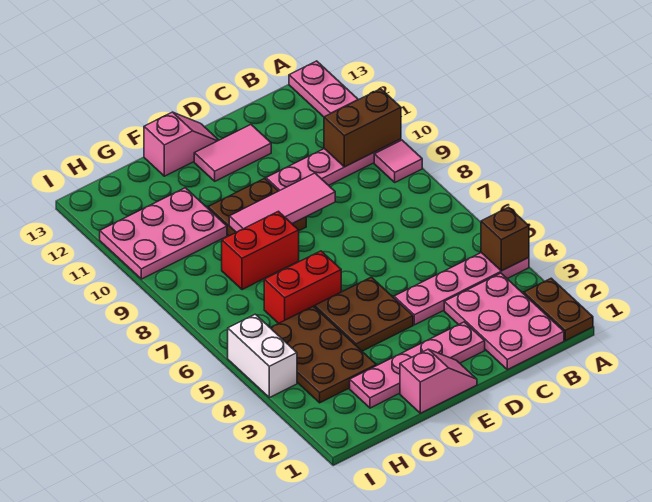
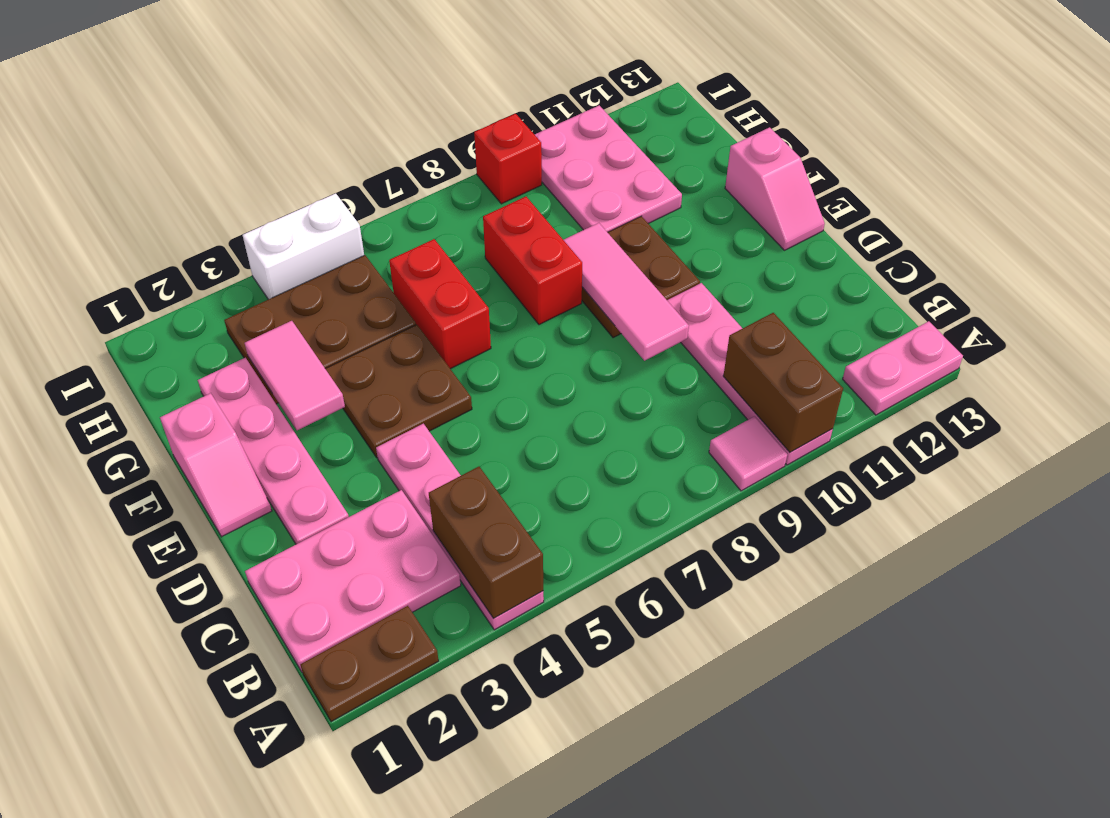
brown 1x1 brick [481,207,529,271] -> brown 1x2 brick [429,467,543,619]
pink 1x2 tile [194,125,271,181] -> pink 1x2 tile moved to [245,321,345,430]
none -> red 1x1 brick [474,114,542,204]

